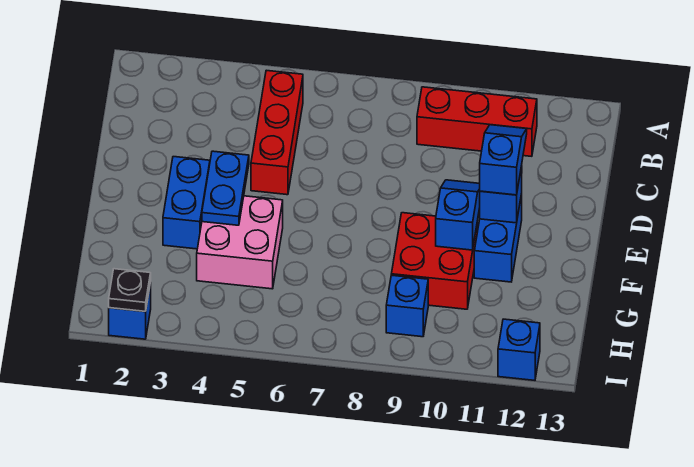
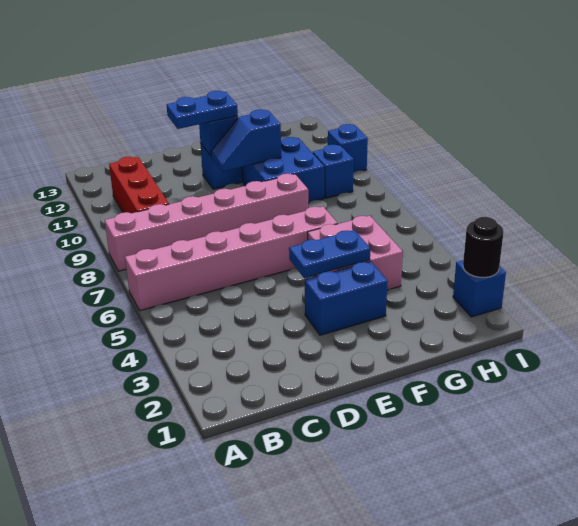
none -> pink 1x6 brick [125,207,338,311]
none -> pink 1x6 brick [105,174,308,271]
red 1x3 brick [251,70,303,195] -> none
blue 1x2 slope [480,125,527,195] -> blue 1x2 plate [167,91,238,129]
red 2x2 brick [391,213,477,309] -> blue 2x2 brick [242,137,324,203]
black 1x1 plate [109,269,151,311] -> black 1x1 round brick [463,217,504,278]
blue 1x1 brick [498,319,540,380] -> blue 1x1 brick moved to [328,124,368,172]

